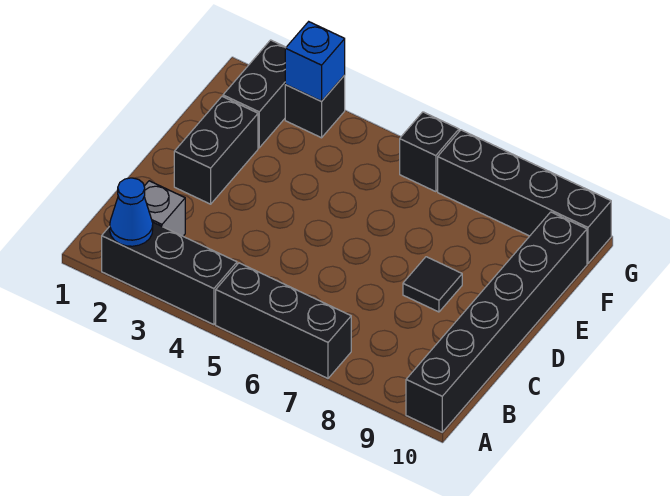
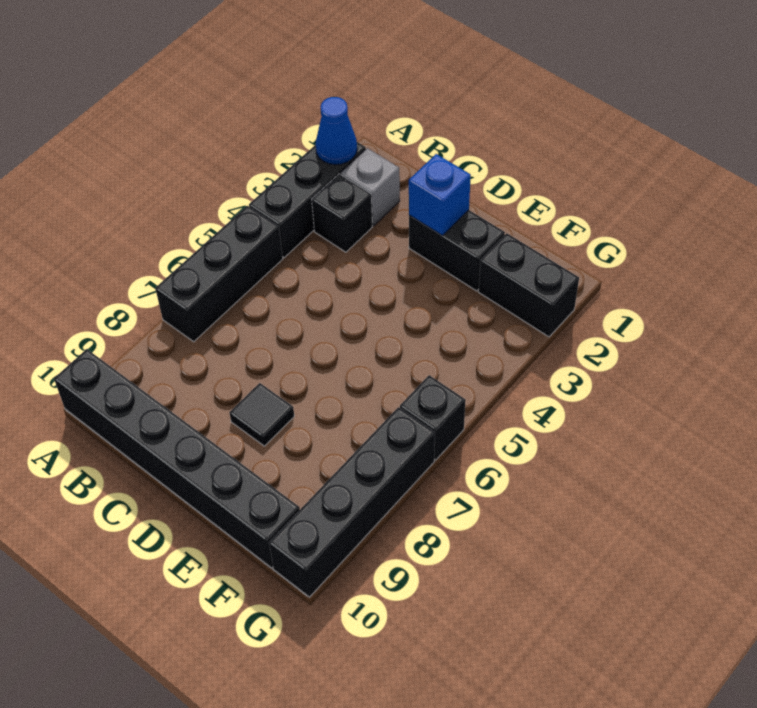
black 1x1 brick [285,75,345,138] -> black 1x1 brick moved to [312,174,372,252]
blue 1x1 brick [285,22,345,101] -> blue 1x1 brick moved to [409,154,471,236]

